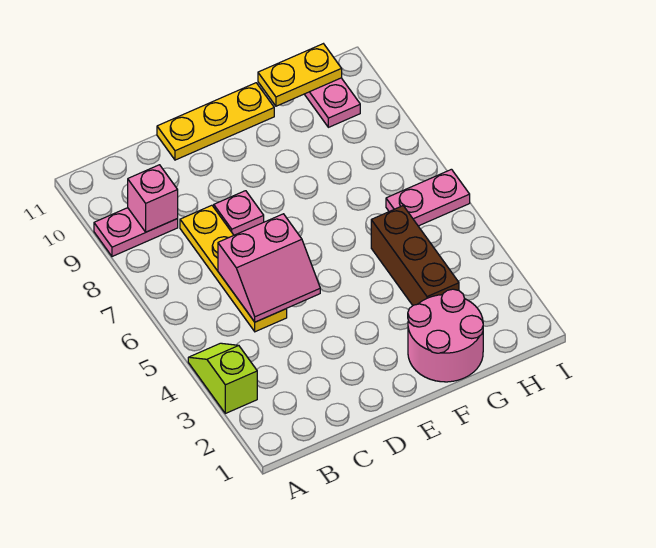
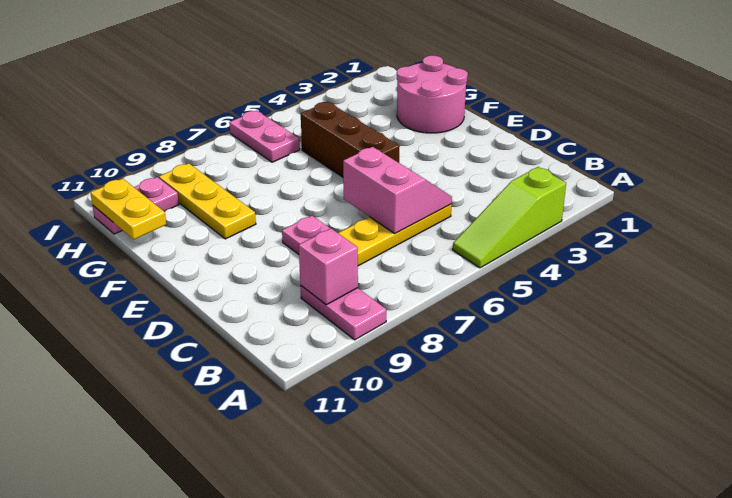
lime 1x2 slope [188,343,257,413] -> lime 1x3 slope [453,167,566,268]
yellow 1x3 plate [157,83,274,160] -> yellow 1x3 plate moved to [159,163,256,239]
brown 1x3 brick [371,206,459,305] -> brown 1x3 brick turned to [301,102,400,177]

